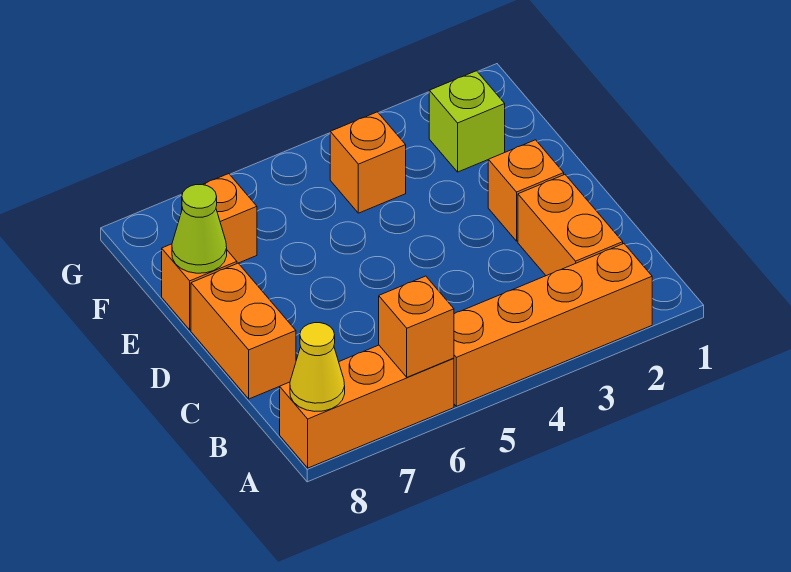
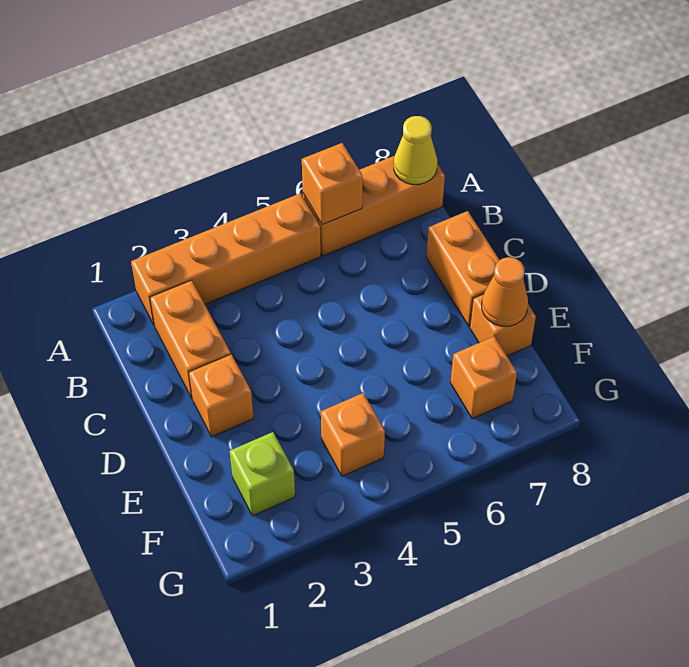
lime 1x1 cone [172,185,227,273] -> orange 1x1 cone [482,257,528,326]

